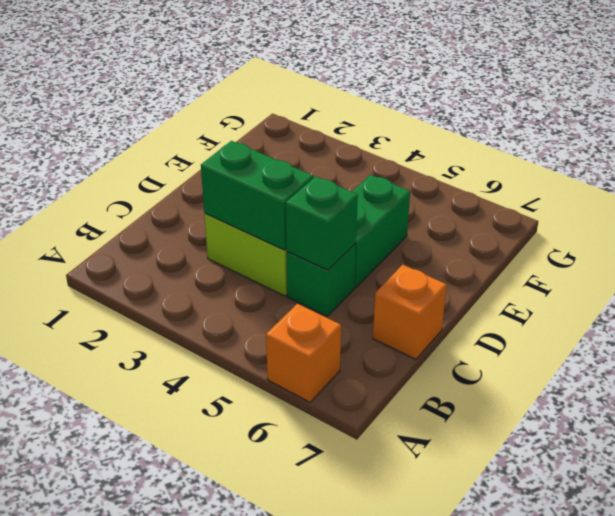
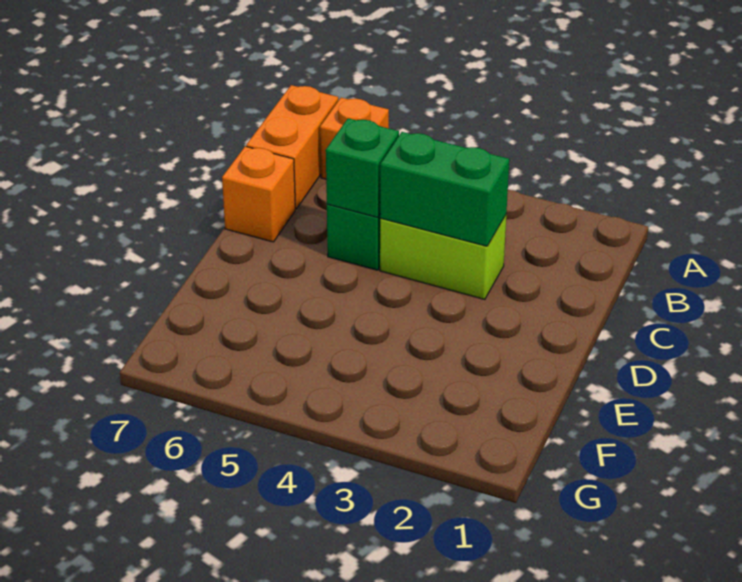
none -> orange 1x2 brick [246,85,338,209]
green 1x2 brick [352,175,410,288] -> none

